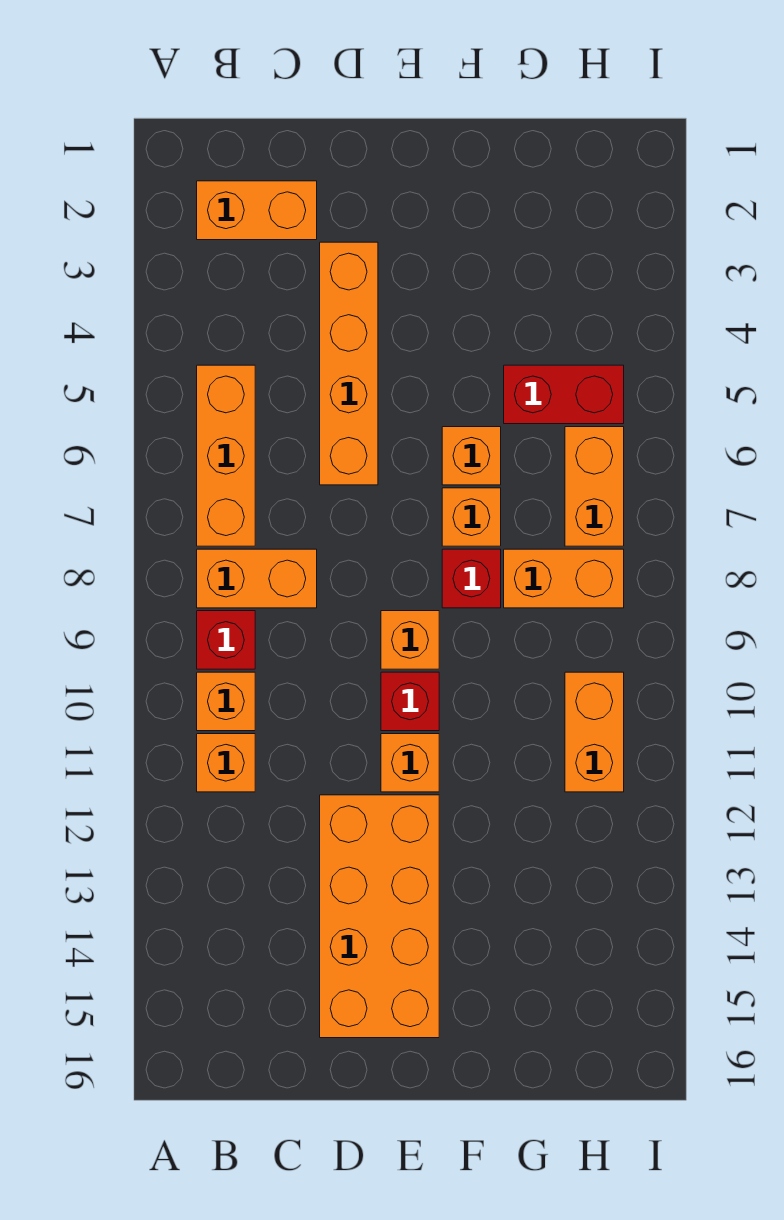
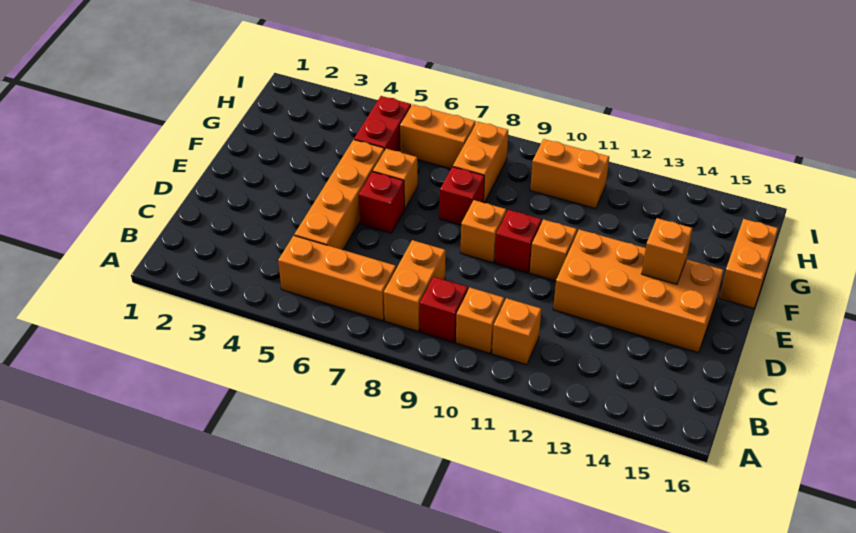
orange 1x2 brick [197,181,317,240] -> orange 1x2 brick moved to [719,219,778,308]
orange 1x4 brick [320,242,378,485] -> orange 1x4 brick turned to [294,140,385,250]
none -> red 1x1 brick [359,172,404,233]
orange 1x1 brick [442,488,501,546] -> orange 1x1 brick moved to [642,218,693,284]

